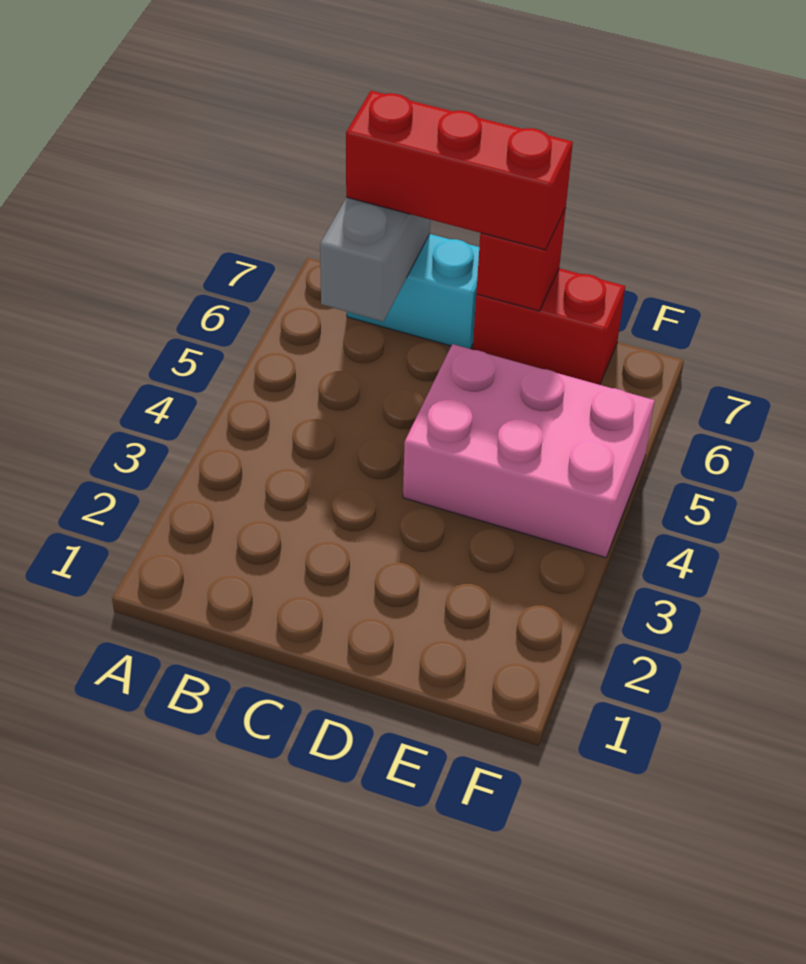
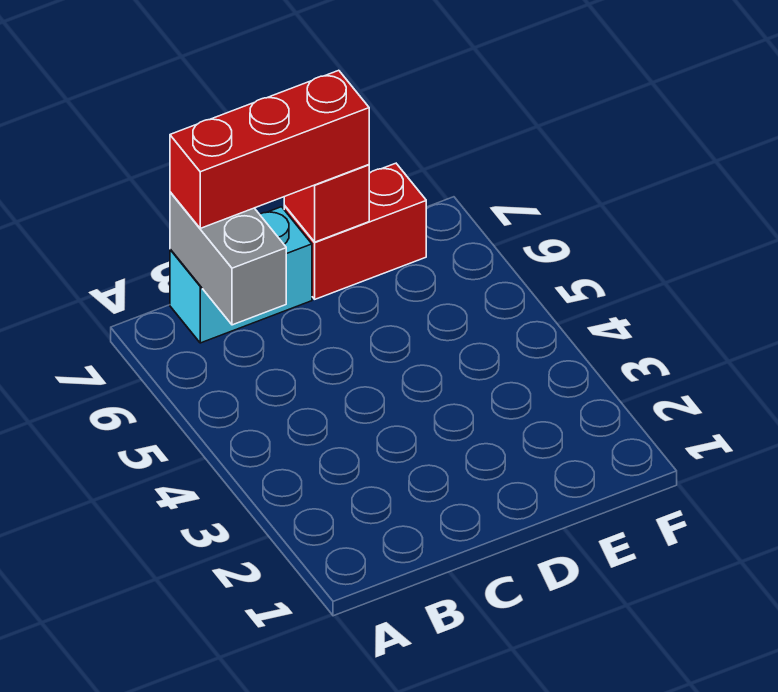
pink 2x3 brick [403,344,655,558] -> none

